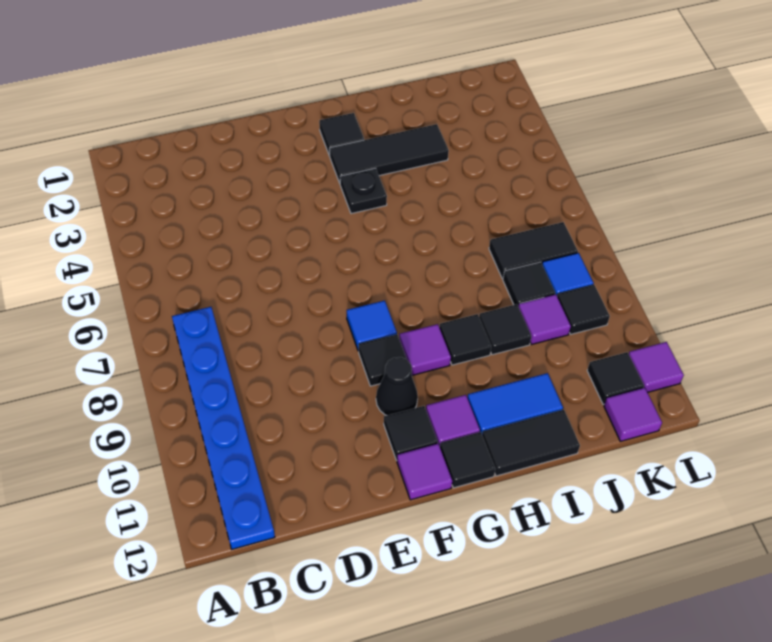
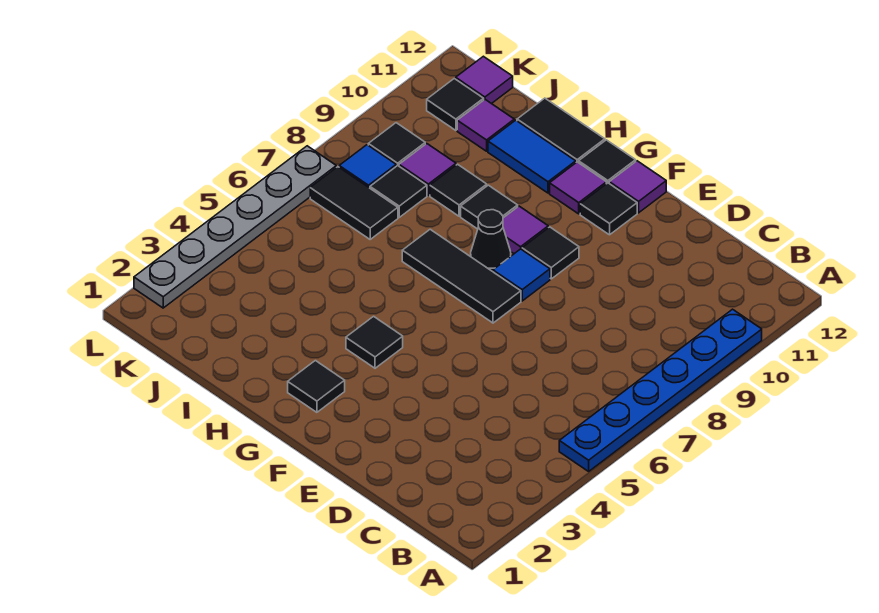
blue 1x6 plate [172,307,275,549] -> blue 1x6 plate moved to [559,309,762,471]
black 1x1 cone [376,357,418,416] -> black 1x1 cone moved to [471,210,511,272]
black 1x3 tile [330,124,449,183] -> black 1x3 tile moved to [402,229,521,323]
black 1x1 plate [340,168,387,214] -> black 1x1 tile [346,316,403,368]
none -> grey 1x6 plate [134,146,336,308]
purple 1x1 tile [629,342,684,392] -> purple 1x1 tile moved to [457,100,514,151]

